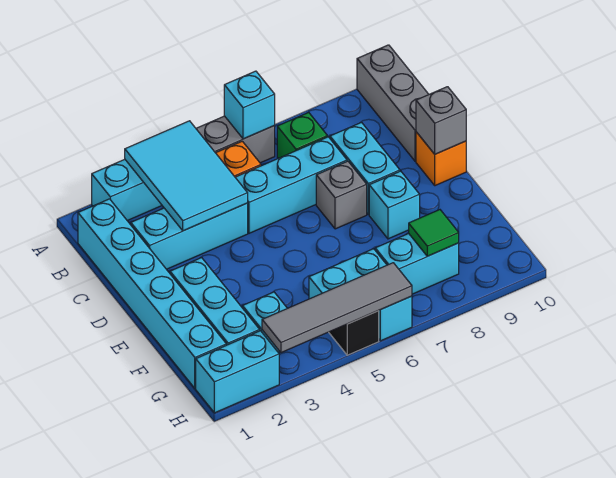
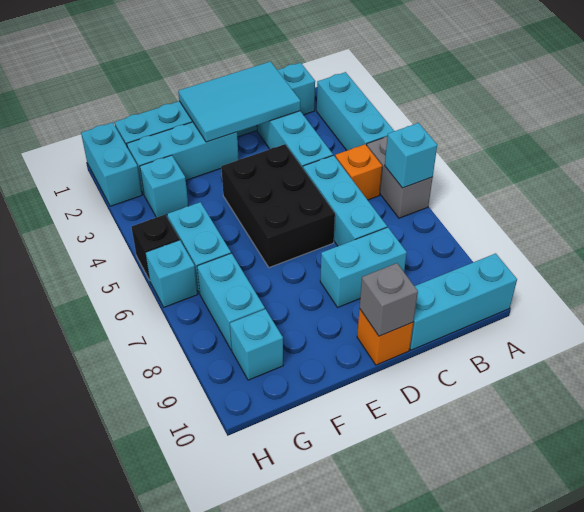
cyan 2x3 tile [125,121,248,231] -> cyan 2x3 tile moved to [178,62,300,142]
grey 1x3 brick [357,45,429,161] -> cyan 1x3 brick [410,253,517,350]
green 1x1 brick [277,112,327,158] -> none
none -> black 2x3 brick [221,144,335,268]
grey 1x1 brick [316,161,367,229] -> none
cyan 1x1 brick [369,171,420,239] -> cyan 1x1 brick moved to [230,309,283,380]
green 1x1 tile [409,210,459,256] -> none
grey 1x4 tile [262,263,412,353] -> none

